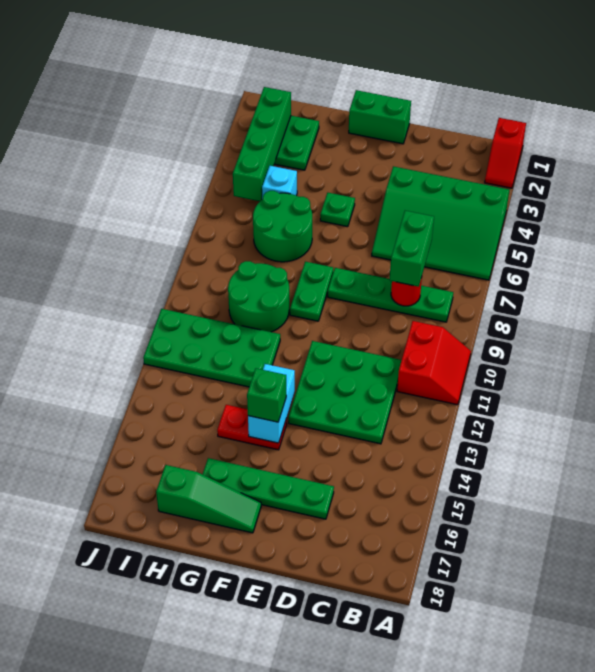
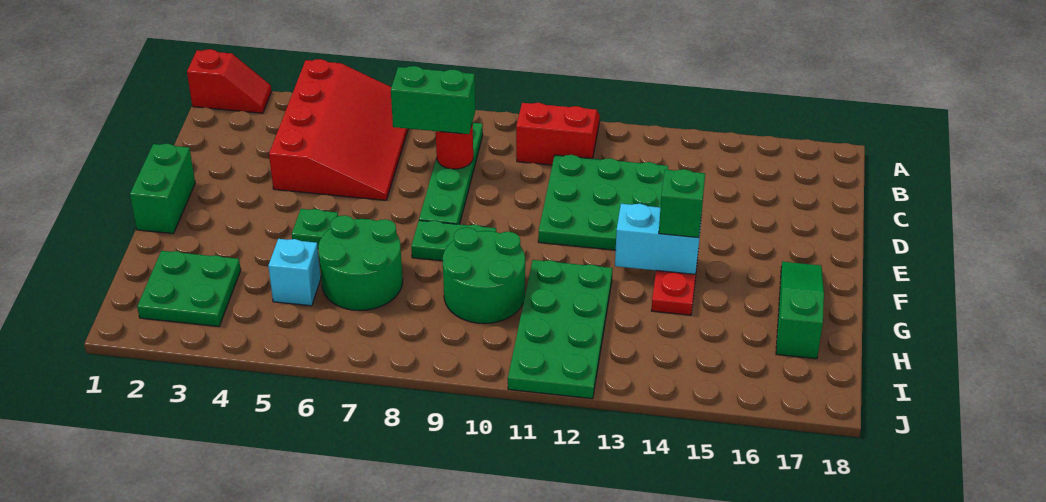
green 3x4 slope [372,166,509,280] -> red 3x4 slope [269,59,408,200]
green 1x4 plate [203,458,334,519] -> none
green 1x4 brick [233,87,291,201] -> none

